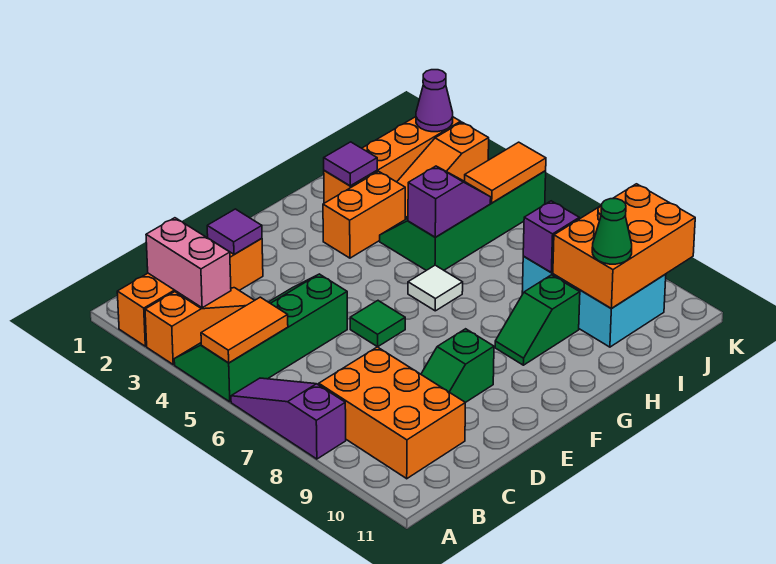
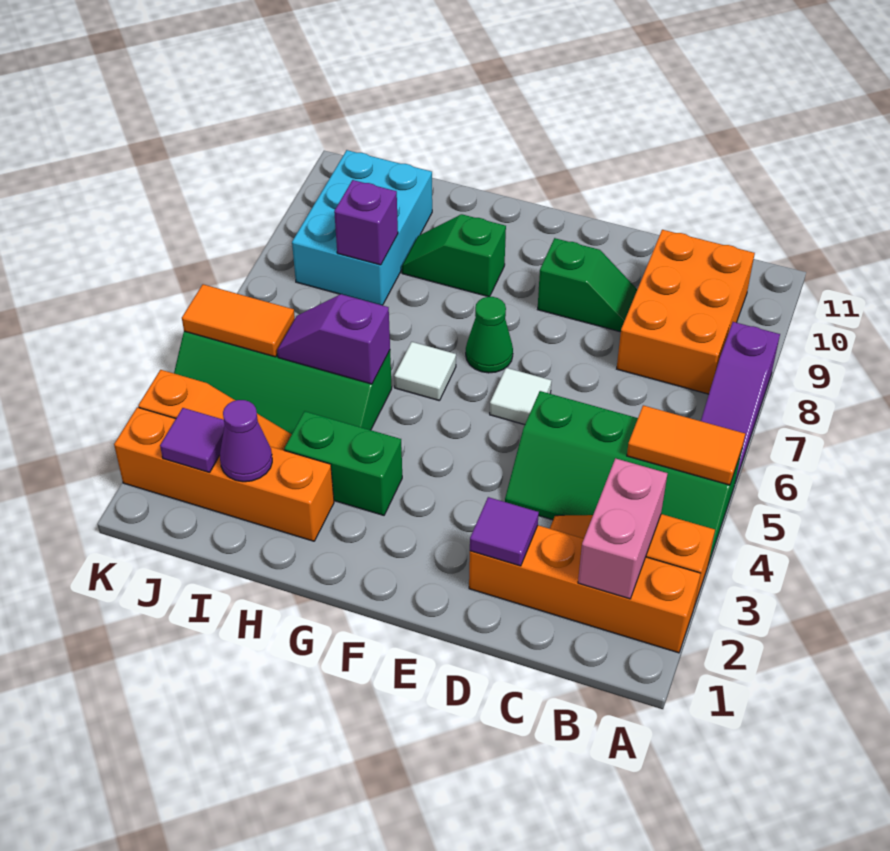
green 1x1 tile [350,301,405,347] -> white 1x1 tile [490,368,552,425]
orange 1x2 brick [323,171,405,258] -> green 1x2 brick [284,411,402,515]
green 1x2 slope [495,275,580,365] -> green 1x2 slope turned to [402,214,506,297]
purple 1x1 tile [324,142,377,186] -> purple 1x1 tile moved to [160,408,225,472]
orange 2x3 brick [553,184,695,308] -> none
green 1x1 cone [592,199,632,264] -> green 1x1 cone moved to [466,297,513,373]
purple 1x1 cone [416,70,453,132] -> purple 1x1 cone moved to [220,400,272,482]

